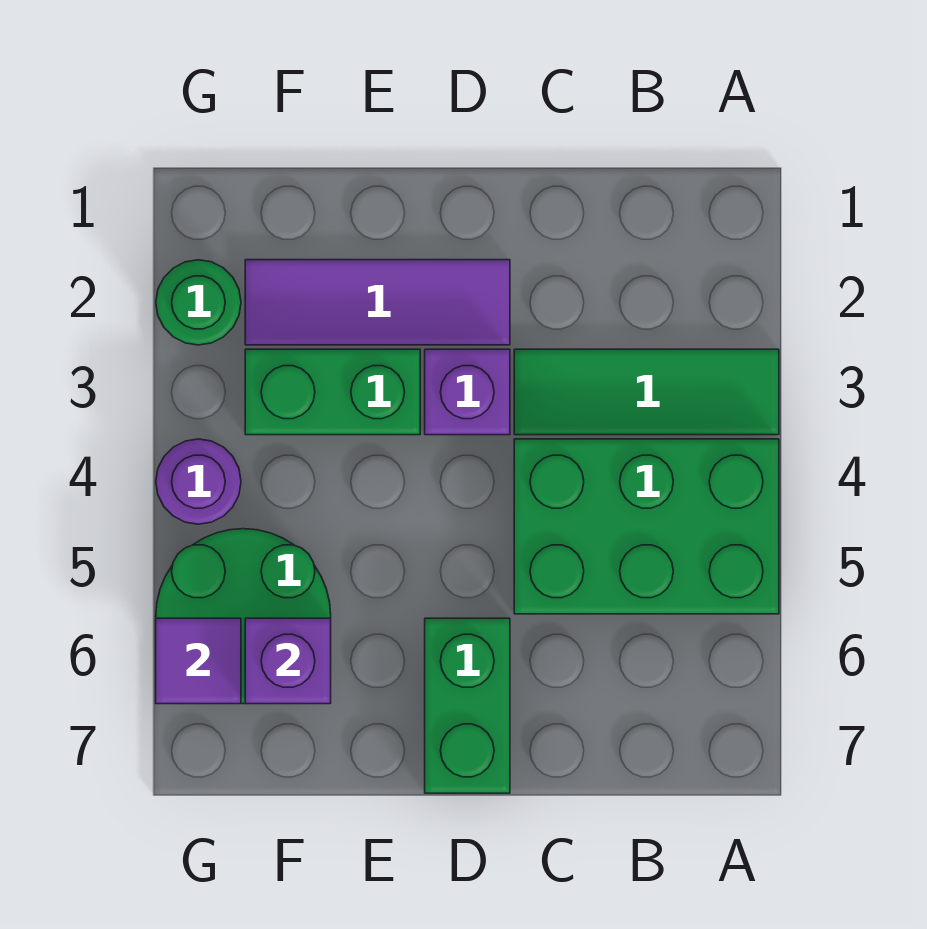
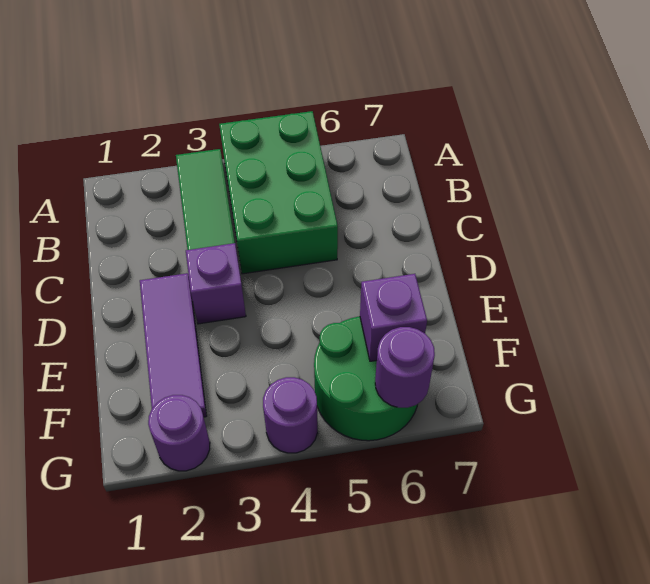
green 1x2 brick [425,618,510,793] -> none
green 1x2 brick [245,349,420,435] -> none
green 1x1 round brick [156,260,241,345] -> purple 1x1 round brick [148,395,210,471]
purple 1x1 tile [156,618,241,704] -> purple 1x1 round brick [375,327,435,408]

